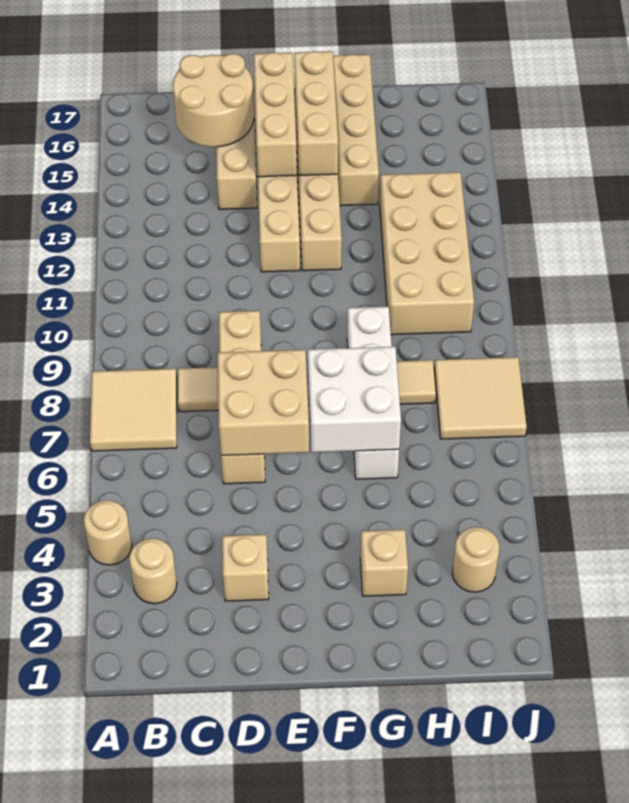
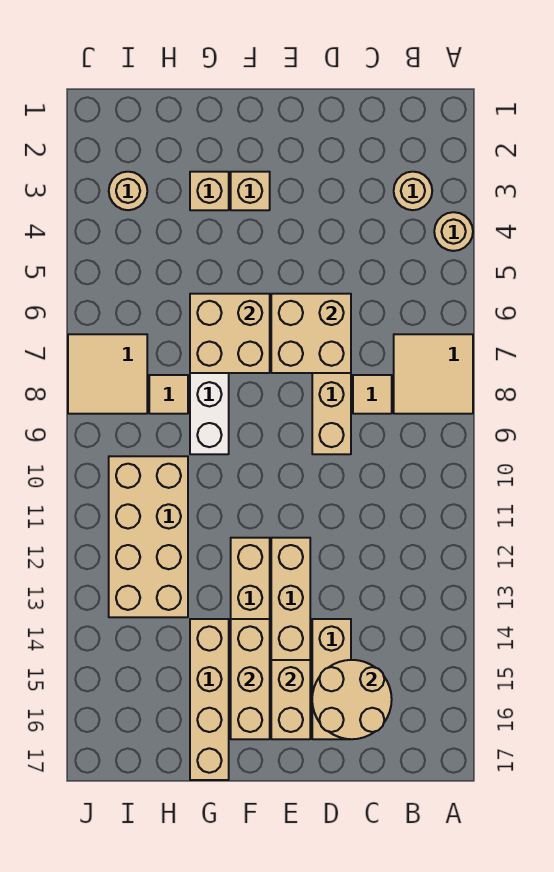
tan 1x1 brick [222,534,269,601] -> tan 1x1 brick moved to [231,172,270,210]
tan 1x3 brick [254,52,297,177] -> tan 1x2 brick [271,660,310,739]
white 2x2 brick [308,347,401,452] -> tan 2x2 brick [190,294,270,373]

